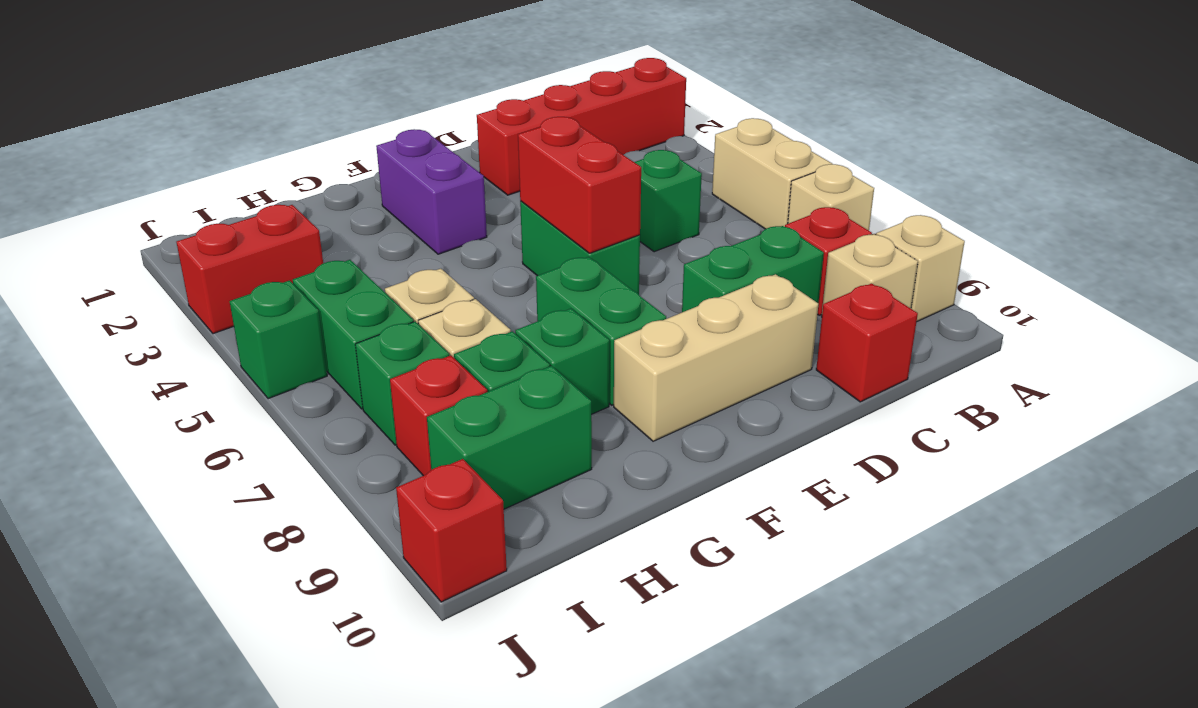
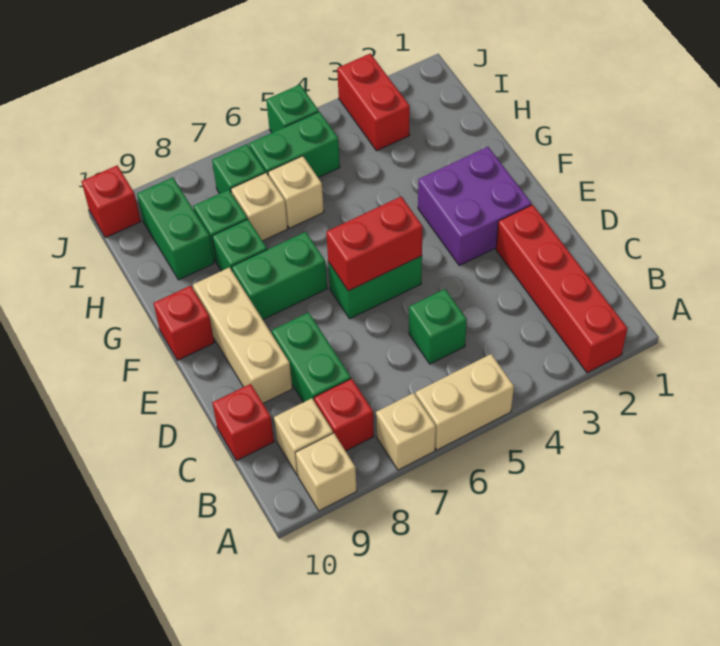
purple 1x2 brick [376,129,487,254] -> purple 2x2 brick [418,147,532,265]
red 1x1 brick [390,355,487,476] -> red 1x1 brick moved to [154,286,214,360]

